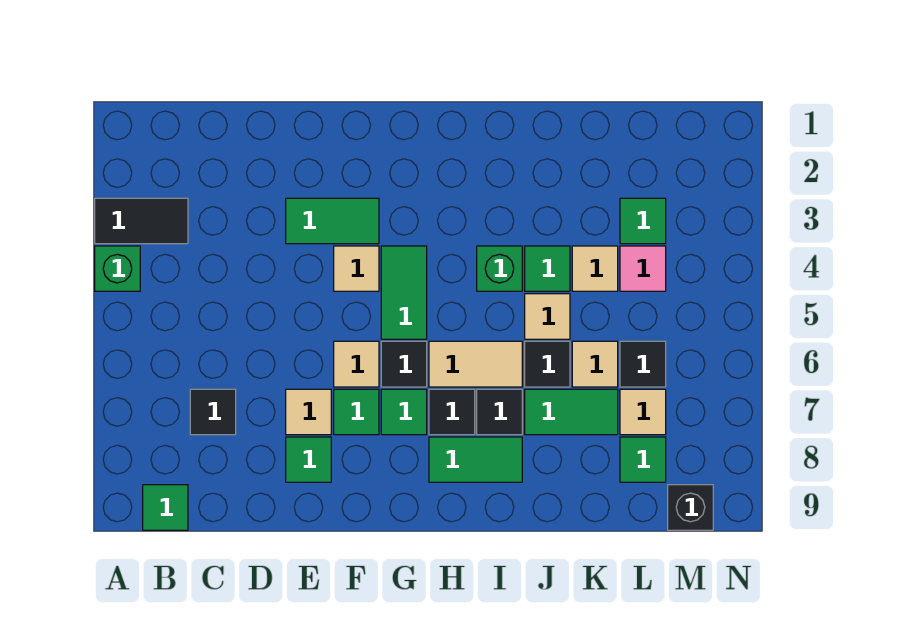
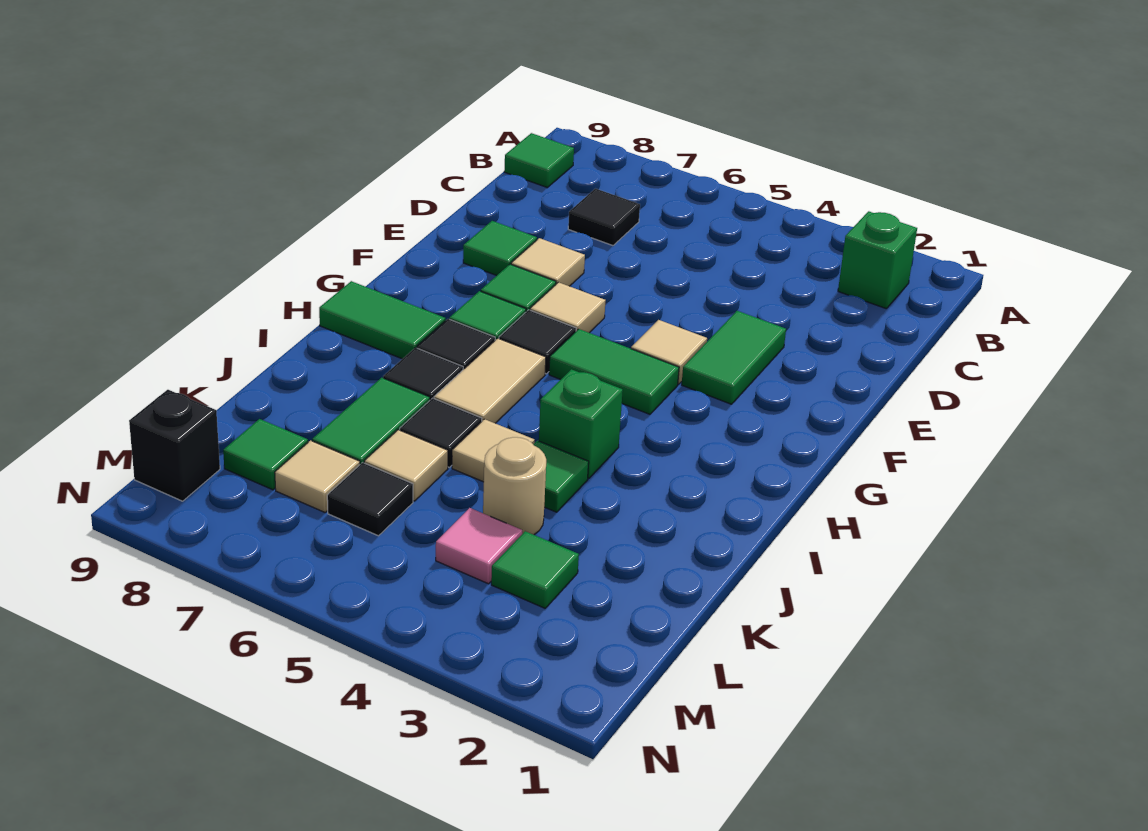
black 1x2 tile [95,198,188,244] -> none
green 1x1 brick [95,246,140,291] -> green 1x1 brick moved to [838,211,917,309]
green 1x2 tile [429,437,522,482] -> green 1x2 tile turned to [319,281,446,359]
tan 1x1 tile [572,246,618,291] -> tan 1x1 round brick [483,437,546,535]

